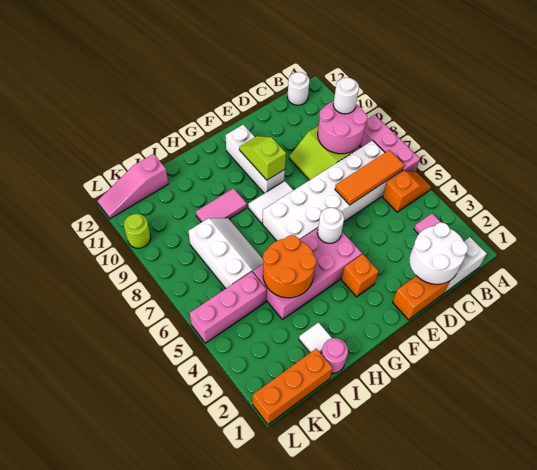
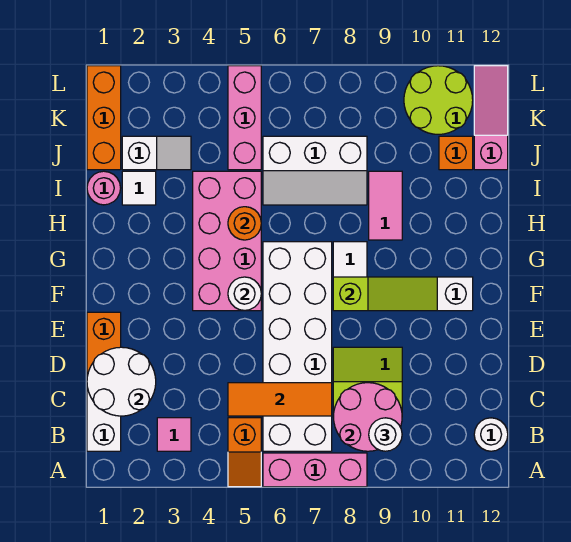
orange 1x3 tile [335,150,404,205] -> orange 1x3 tile turned to [228,383,332,416]
orange 1x1 brick [342,254,378,297] -> orange 1x1 brick moved to [439,136,473,170]
lime 1x2 slope [239,136,286,180] -> lime 1x3 slope [333,277,437,311]
orange 2x2 round brick [263,235,316,298] -> orange 1x1 round brick [228,207,261,240]
none -> white 1x2 slope [122,136,191,170]
lime 1x1 round brick [124,214,151,248] -> lime 2x2 round brick [404,66,473,134]

